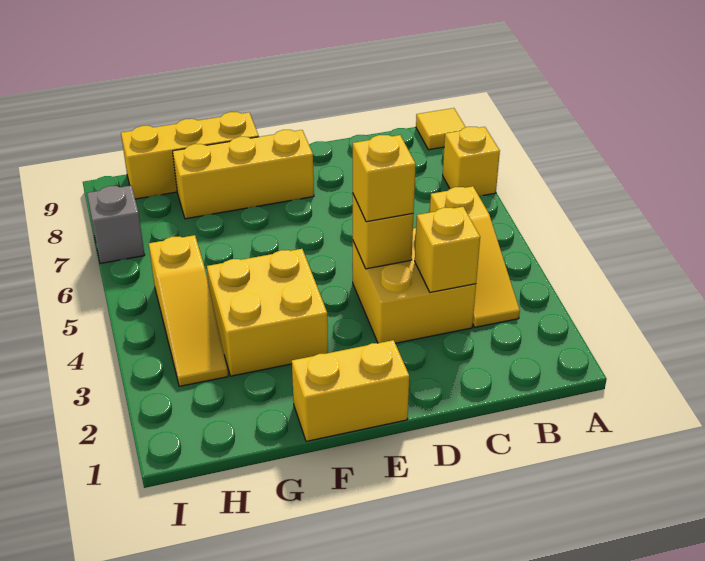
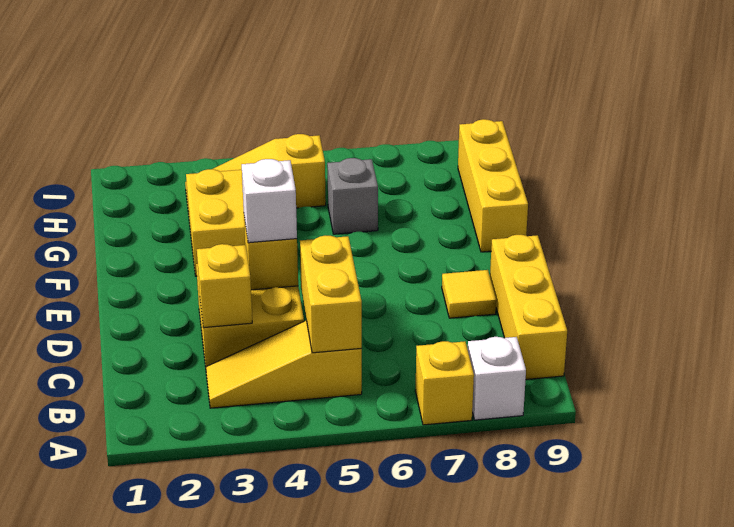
none -> white 1x1 brick [468,337,526,420]
yellow 1x1 tile [416,108,466,150] -> yellow 1x1 tile moved to [442,270,496,318]
yellow 1x1 brick [353,135,416,222] -> white 1x1 brick [242,159,297,243]
yellow 1x2 brick [292,340,409,441] -> yellow 1x2 brick moved to [300,236,362,353]
yellow 1x3 brick [173,130,314,219] -> yellow 1x3 brick moved to [490,235,567,379]
grey 1x1 brick [87,185,145,264] -> grey 1x1 brick moved to [327,158,378,234]

